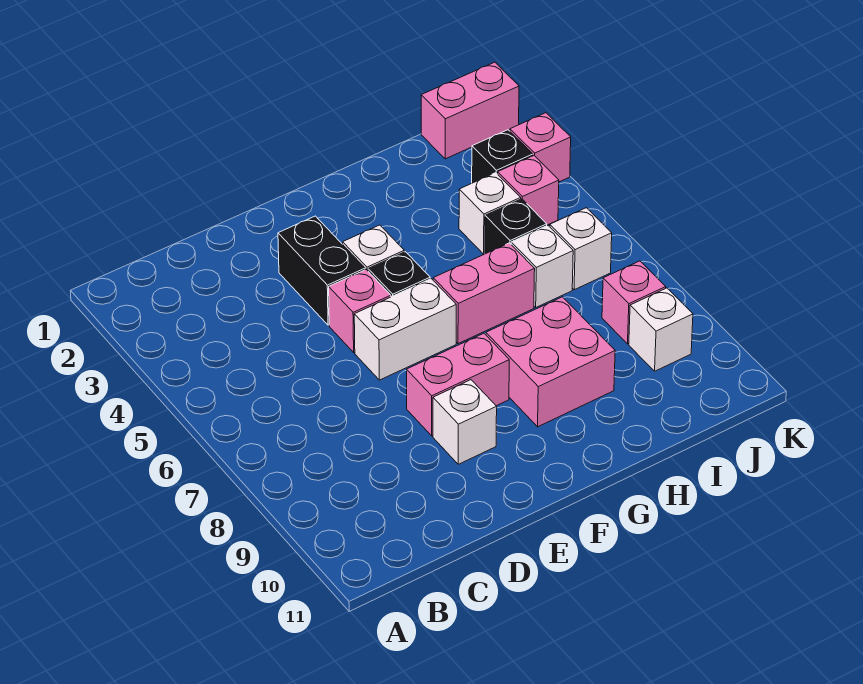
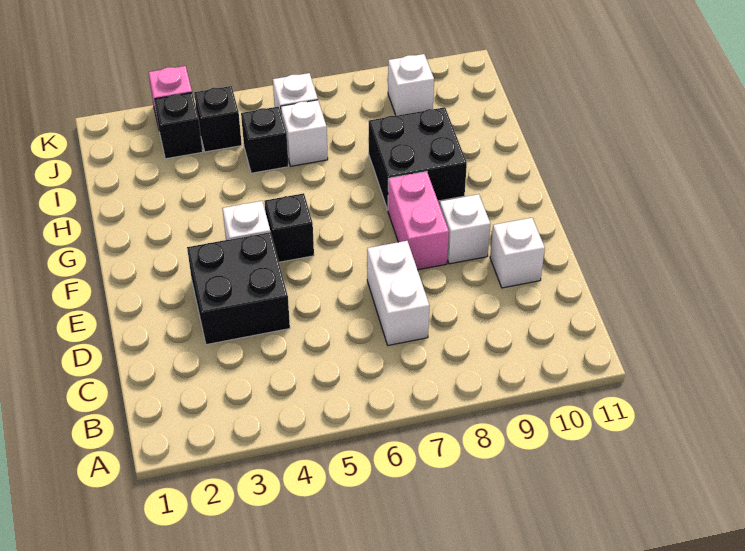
black 1x2 brick [278,216,365,325] -> black 2x2 brick [187,232,290,345]
pink 1x1 brick [329,270,391,352] -> none
white 1x2 brick [354,279,456,380] -> white 1x2 brick moved to [367,241,430,345]
pink 1x2 brick [433,243,535,344] -> none
pink 2x2 brick [486,297,615,427] -> black 2x2 brick [369,107,467,210]
white 1x1 brick [459,173,521,254] -> white 1x1 brick moved to [490,218,545,288]
pink 1x2 brick [421,62,519,159] -> none
pink 1x1 brick [498,156,559,225] -> black 1x1 brick [194,86,242,152]
pink 1x1 brick [602,261,666,344] -> none

